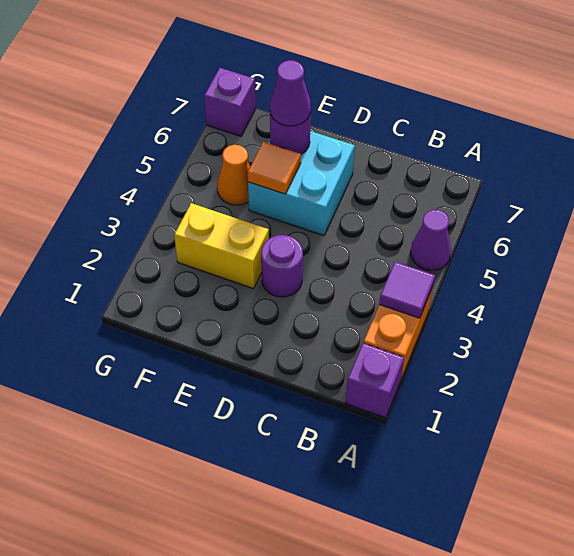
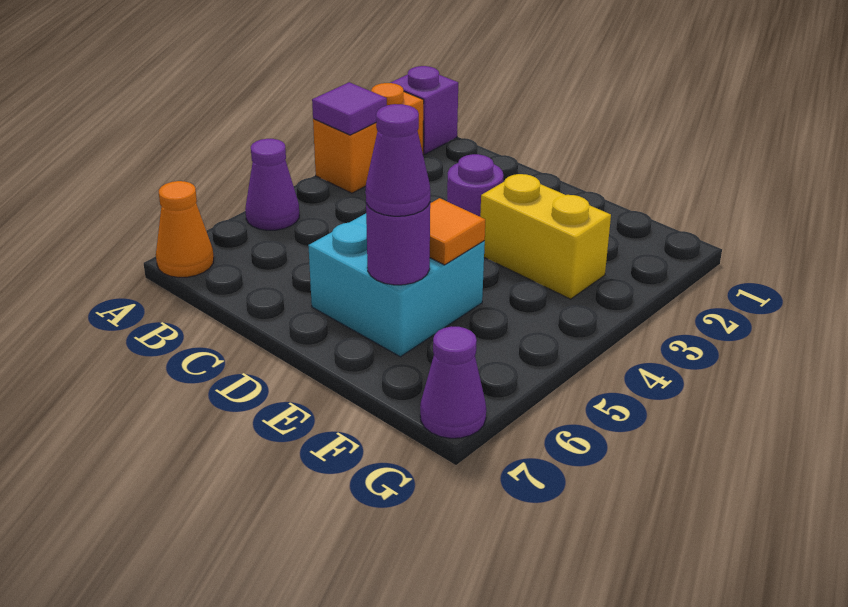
orange 1x1 cone [217,145,250,205] -> orange 1x1 cone moved to [156,181,214,277]
purple 1x1 brick [204,68,256,136] -> purple 1x1 cone [420,326,486,438]

